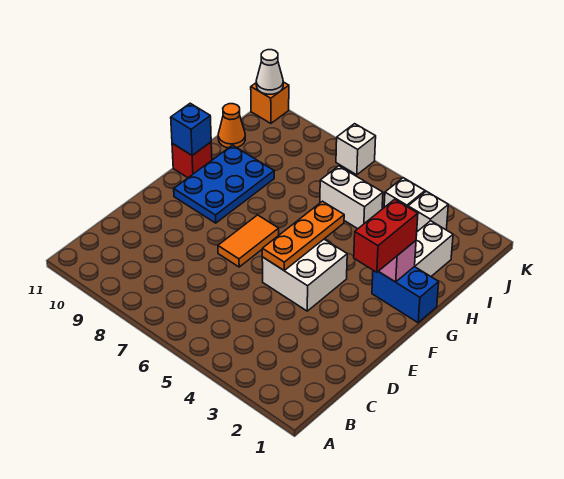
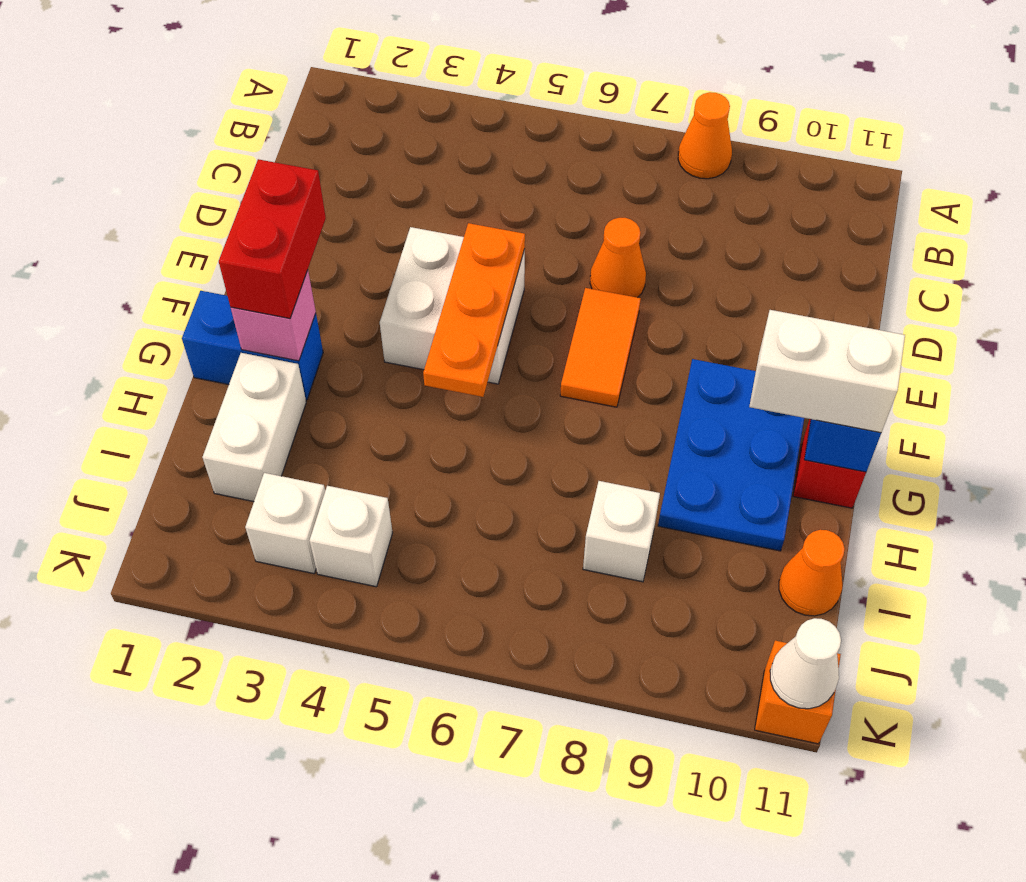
none -> orange 1x1 cone [678,92,732,179]
none -> orange 1x1 cone [590,218,646,298]
white 1x2 brick [320,166,383,229] -> white 1x2 brick moved to [749,310,905,433]
white 1x1 brick [336,124,376,175] -> white 1x1 brick moved to [583,481,660,582]

